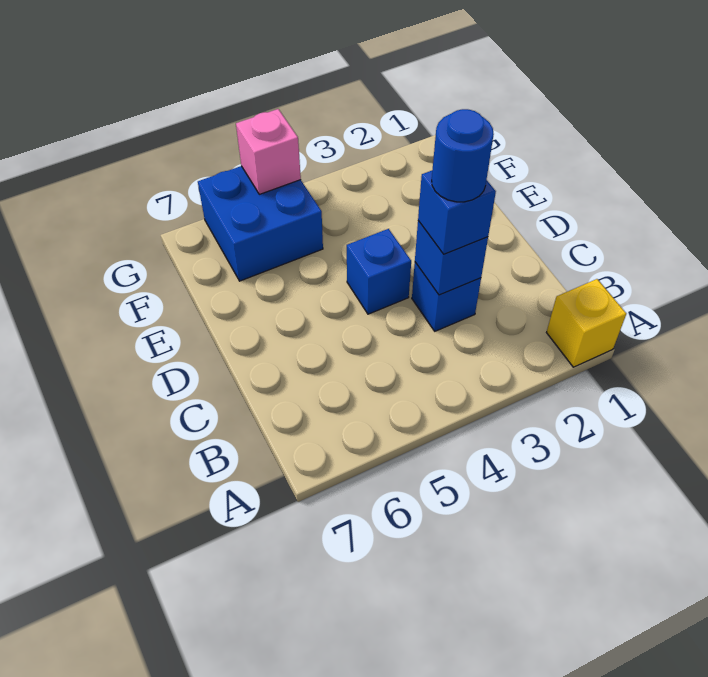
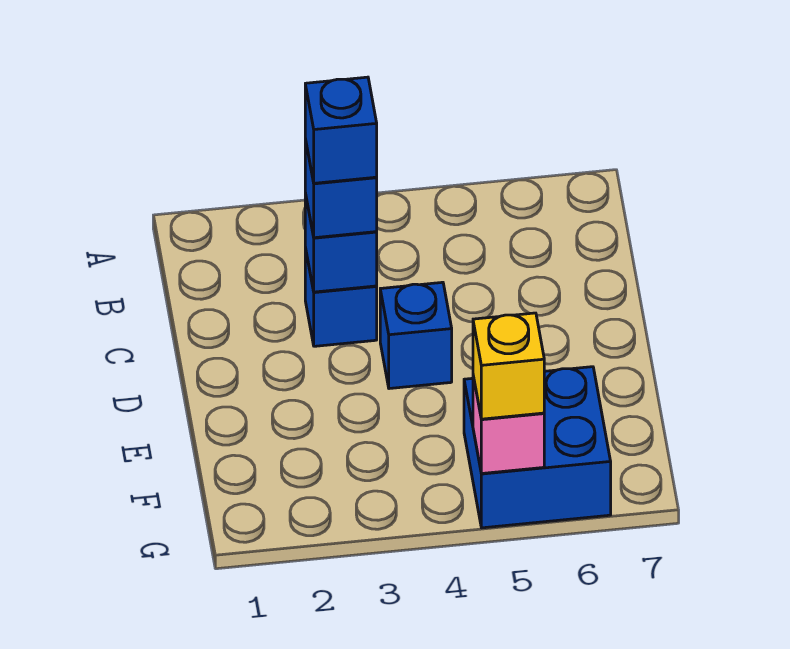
yellow 1x1 brick [547,279,626,367] -> yellow 1x1 brick moved to [473,313,544,419]
blue 1x1 round brick [432,109,494,202] -> blue 1x1 brick [305,77,377,183]

